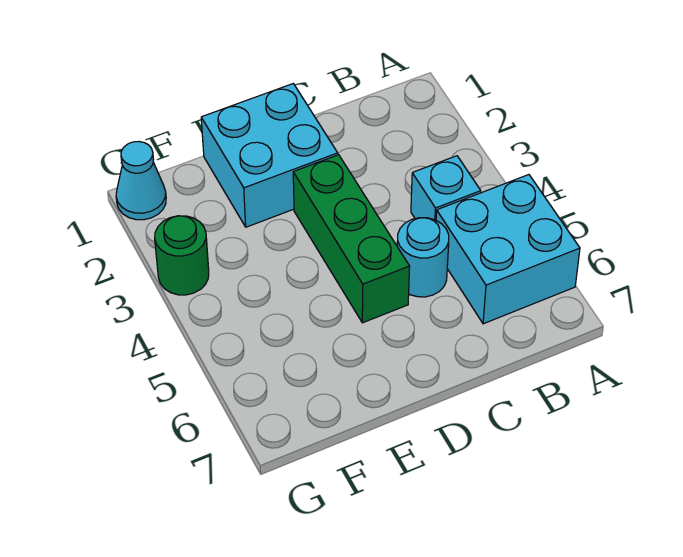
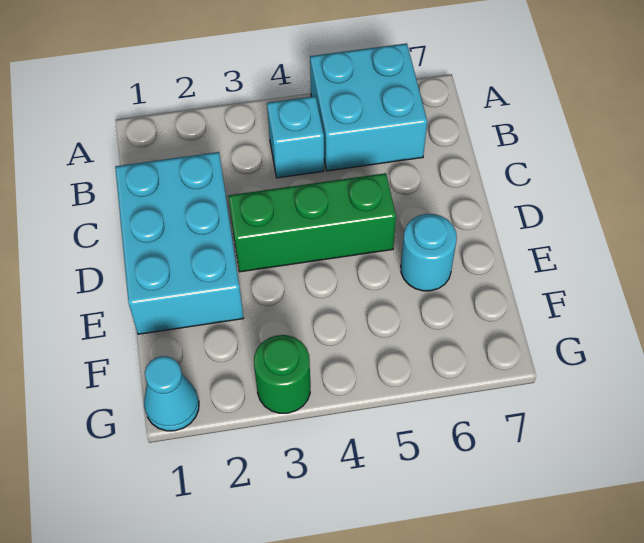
cyan 1x1 round brick [397,218,449,297] -> cyan 1x1 round brick moved to [401,214,457,291]
cyan 2x2 brick [201,84,338,227] -> cyan 2x3 brick [115,152,244,334]

